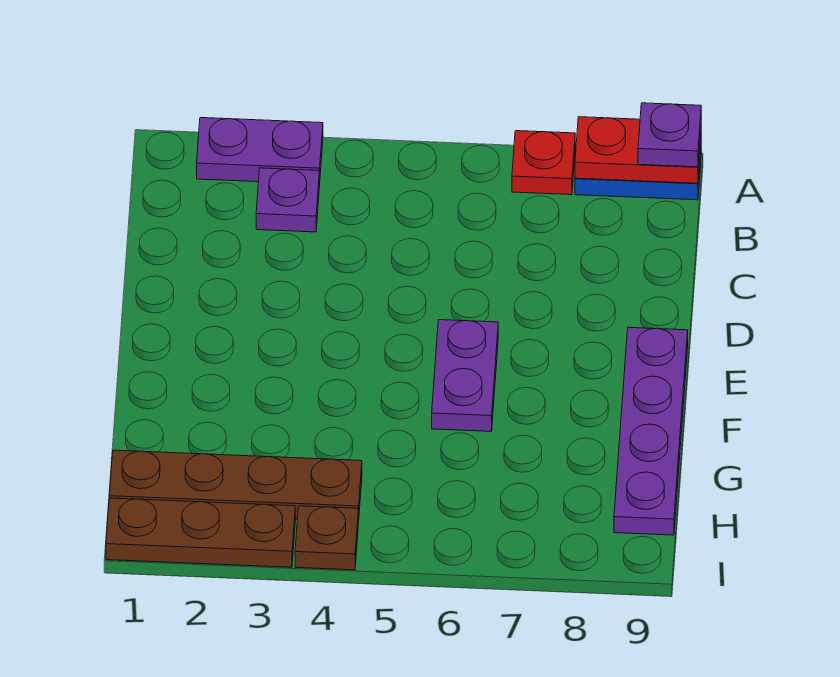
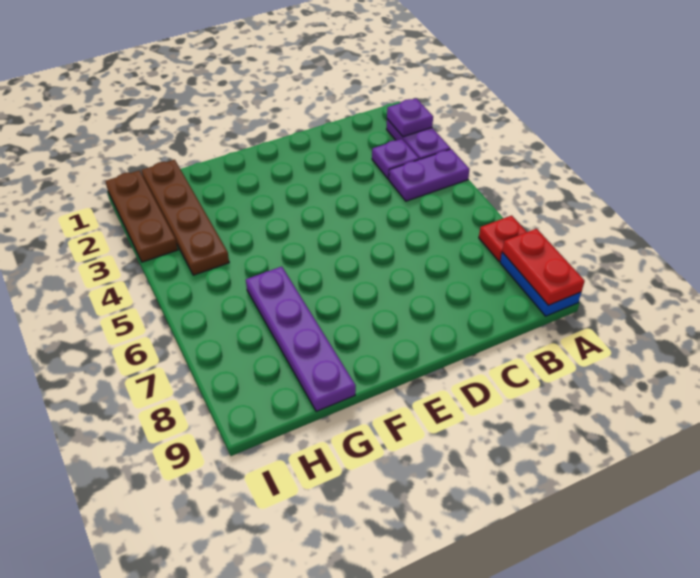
purple 1x1 plate [638,103,701,167] -> purple 1x1 plate moved to [387,98,433,137]
purple 1x2 plate [432,320,498,431] -> purple 1x2 plate moved to [389,149,469,201]
purple 1x4 plate [614,327,688,535] -> purple 1x4 plate turned to [246,267,356,411]
brown 1x1 plate [295,506,358,570] -> none

